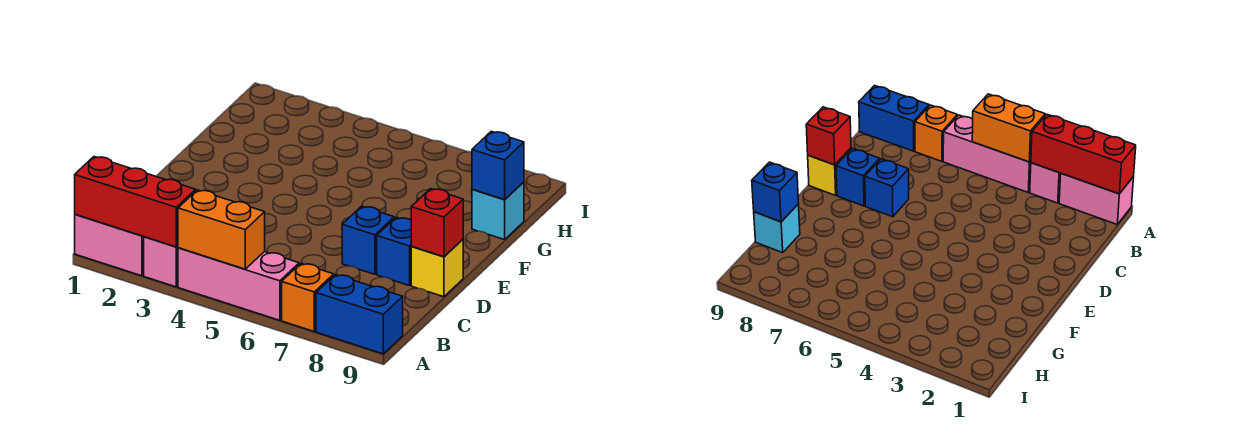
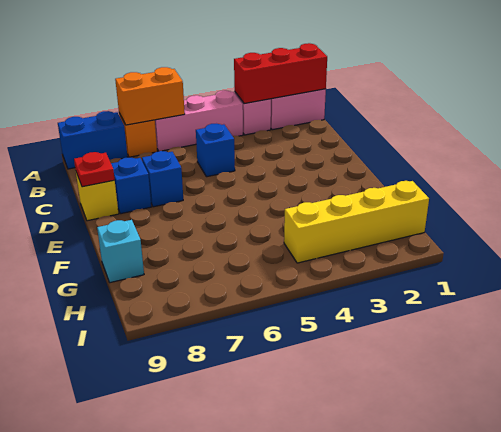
orange 1x2 brick [178,190,265,269] -> orange 1x2 brick moved to [115,67,185,125]
red 1x1 brick [411,189,463,257] -> red 1x1 plate [74,152,115,187]
blue 1x1 brick [472,131,524,200] -> blue 1x1 brick moved to [196,124,235,177]
none -> yellow 1x4 brick [284,181,429,263]

